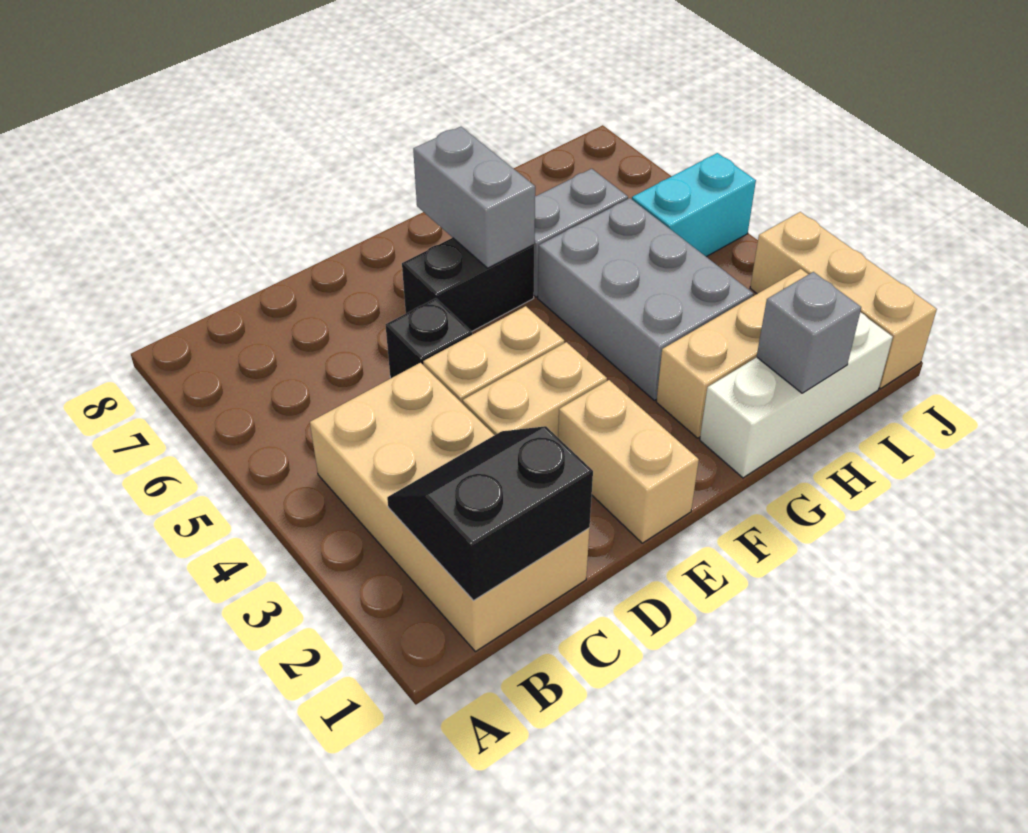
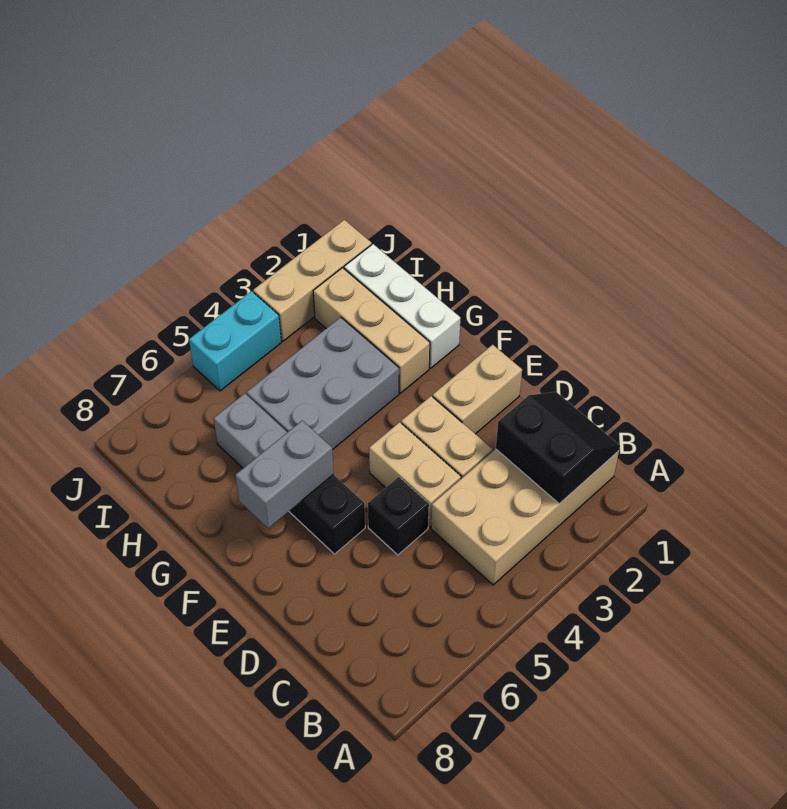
black 2x2 slope [387,426,593,601] -> black 2x2 slope turned to [496,392,620,504]
grey 1x1 brick [757,272,861,393] -> none
cyan 1x2 brick [632,153,756,257] -> cyan 1x2 brick turned to [189,291,281,391]

